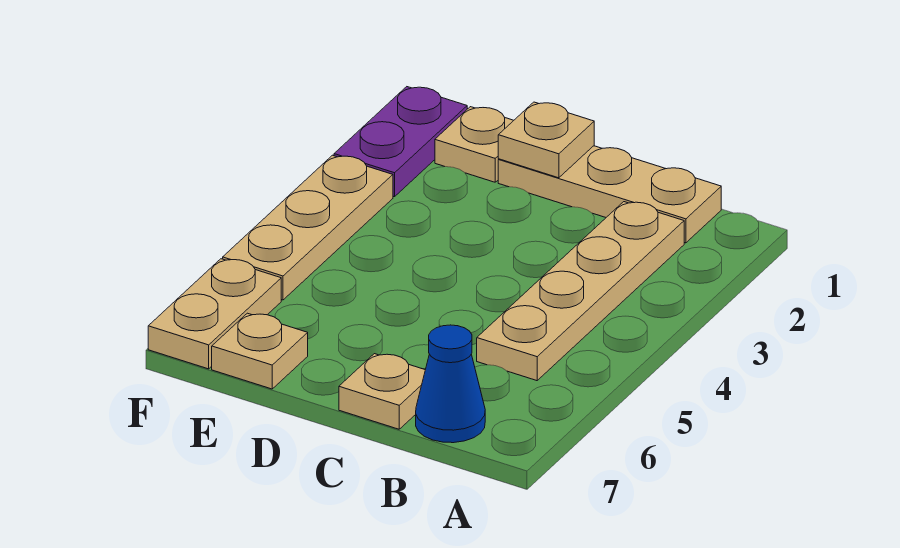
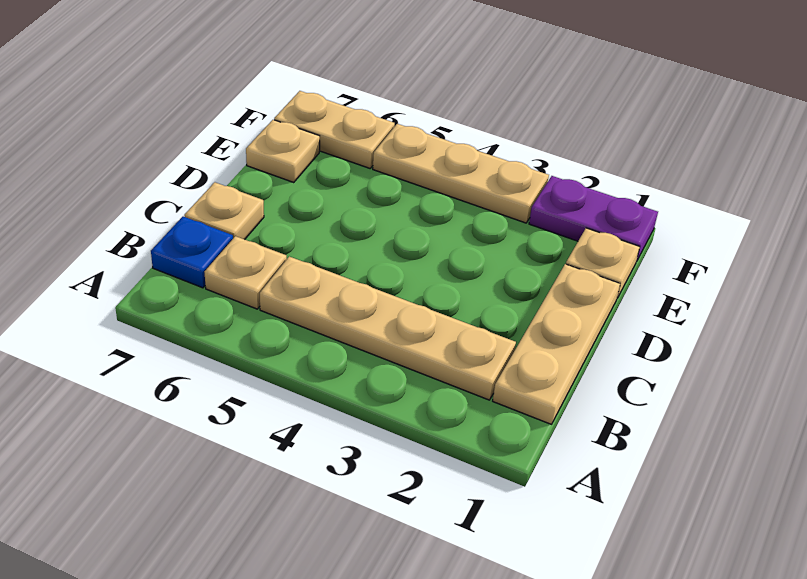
blue 1x1 cone [416,325,485,443] -> blue 1x1 plate [151,217,233,288]
tan 1x1 plate [498,102,594,178] -> tan 1x1 plate moved to [205,236,287,309]

